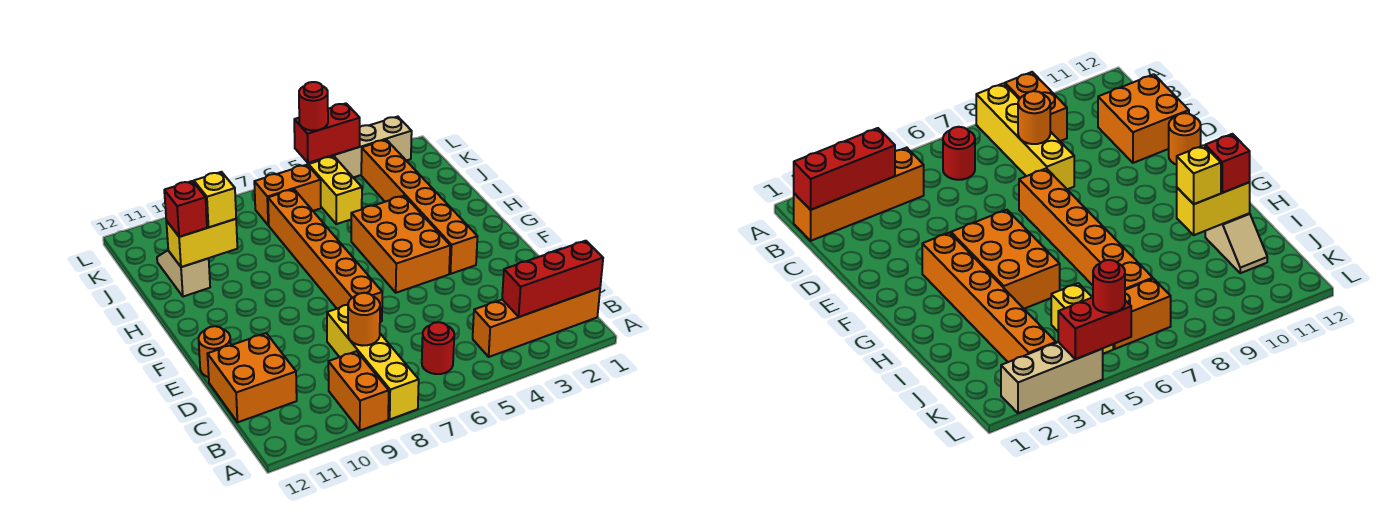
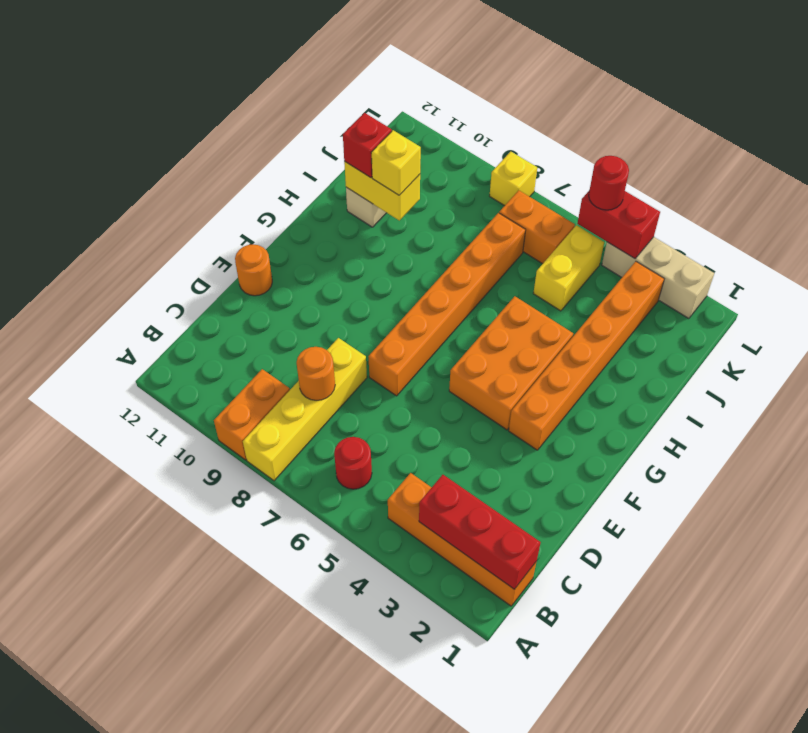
orange 2x2 brick [208,333,297,422] -> none
none -> yellow 1x1 brick [490,152,537,206]

